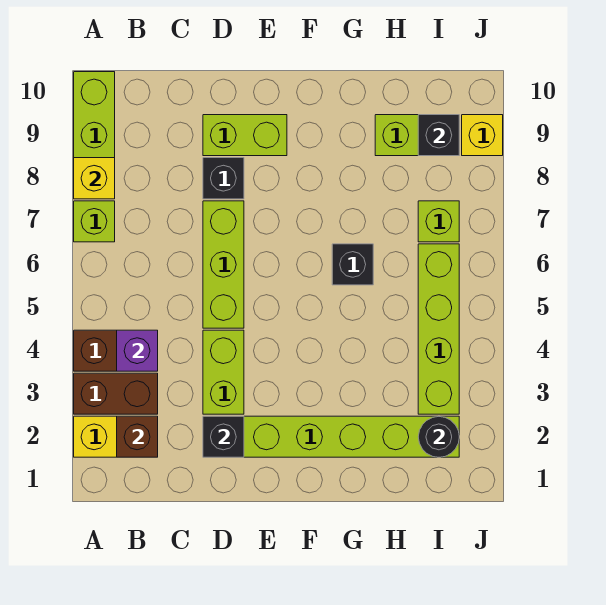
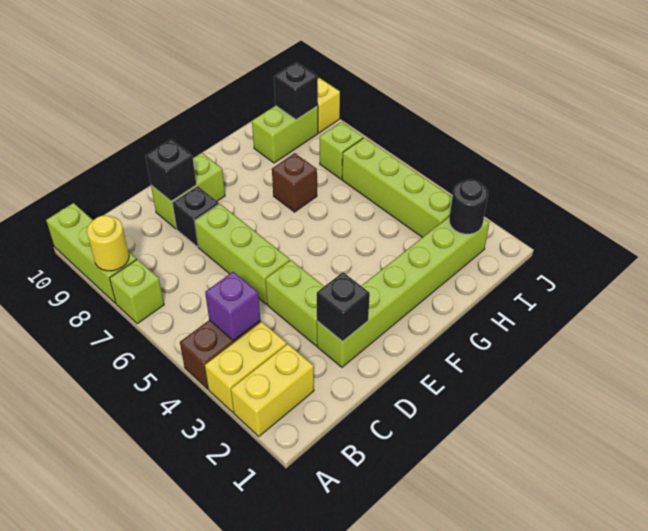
brown 1x2 brick [74,373,158,414] -> yellow 1x2 brick [205,322,287,412]
yellow 1x1 brick [74,158,115,199] -> yellow 1x1 round brick [87,216,129,271]
brown 1x1 brick [117,416,158,457] -> brown 1x1 brick moved to [272,153,317,212]
black 1x1 brick [332,244,373,285] -> black 1x1 brick moved to [145,139,196,201]

